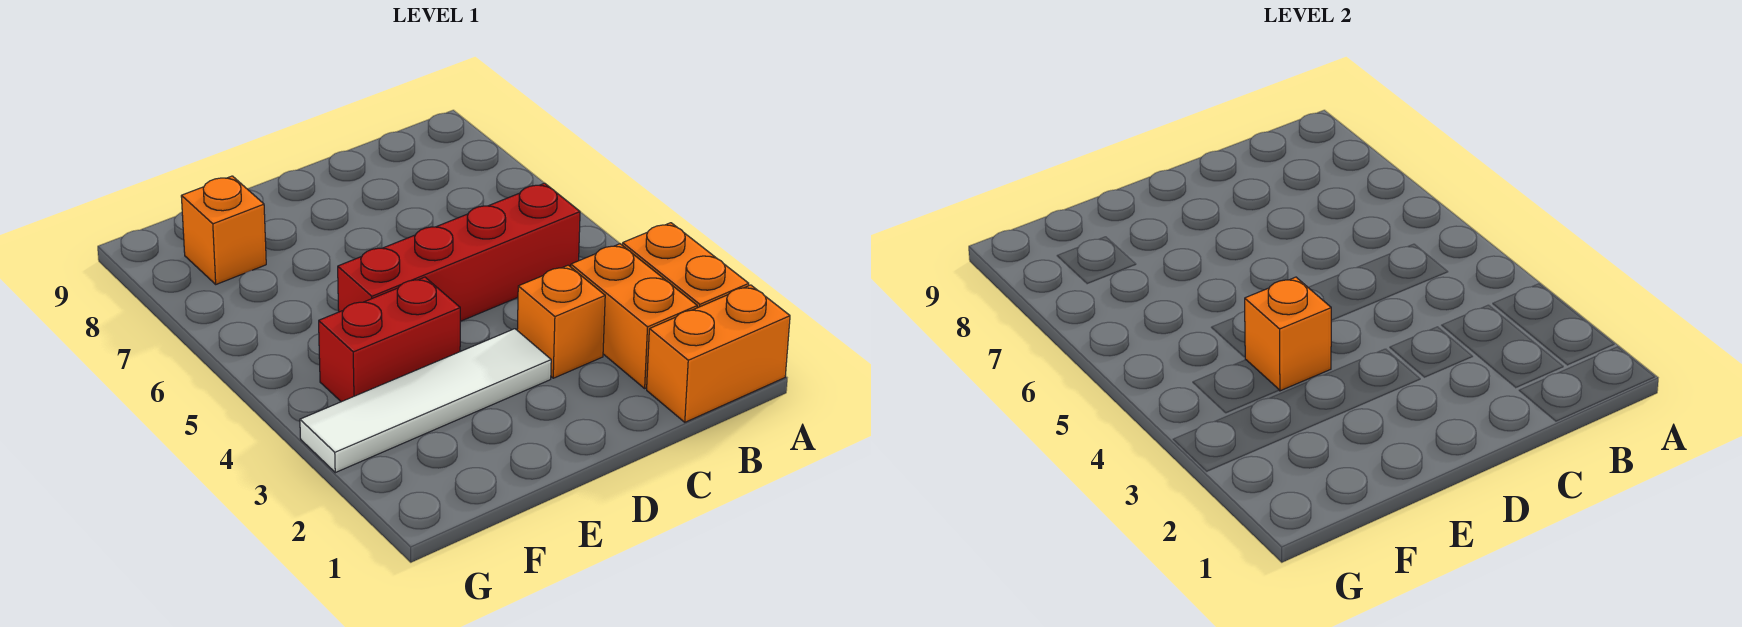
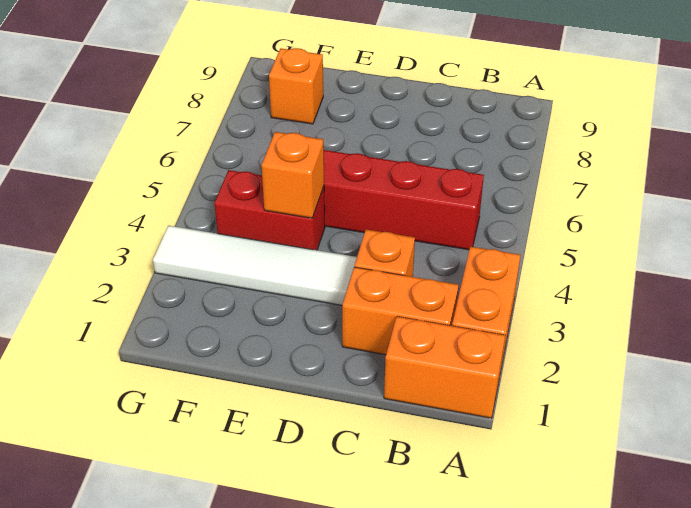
orange 1x2 brick [571,244,697,388] -> orange 1x2 brick turned to [342,267,458,355]

